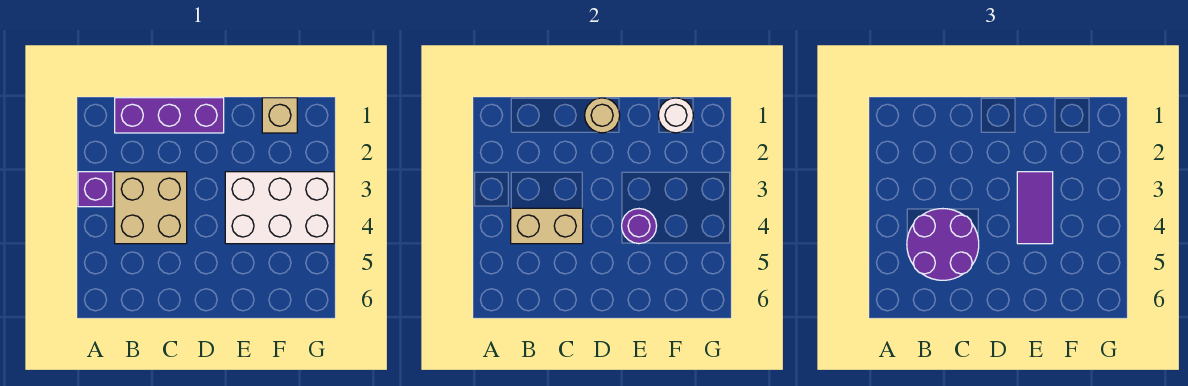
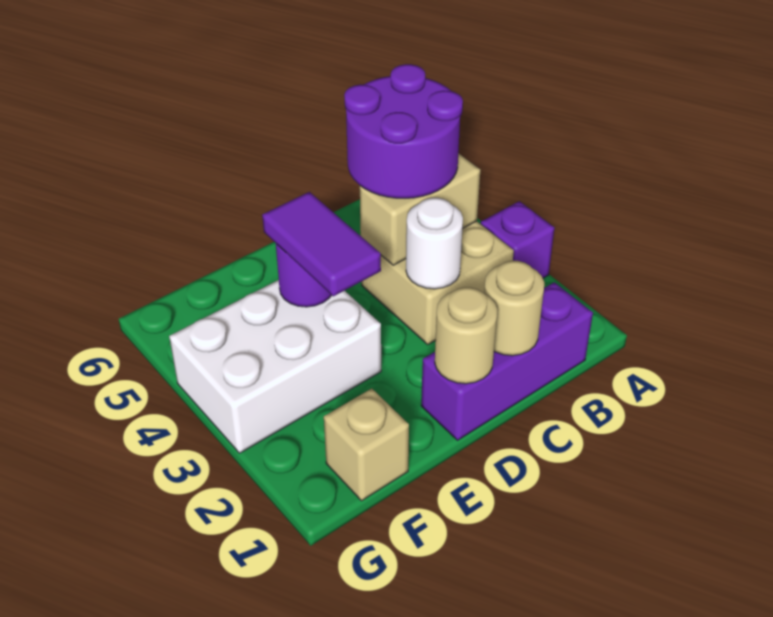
none -> tan 1x1 round brick [484,261,544,356]
white 1x1 round brick [658,98,693,133] -> white 1x1 round brick moved to [406,198,463,289]

